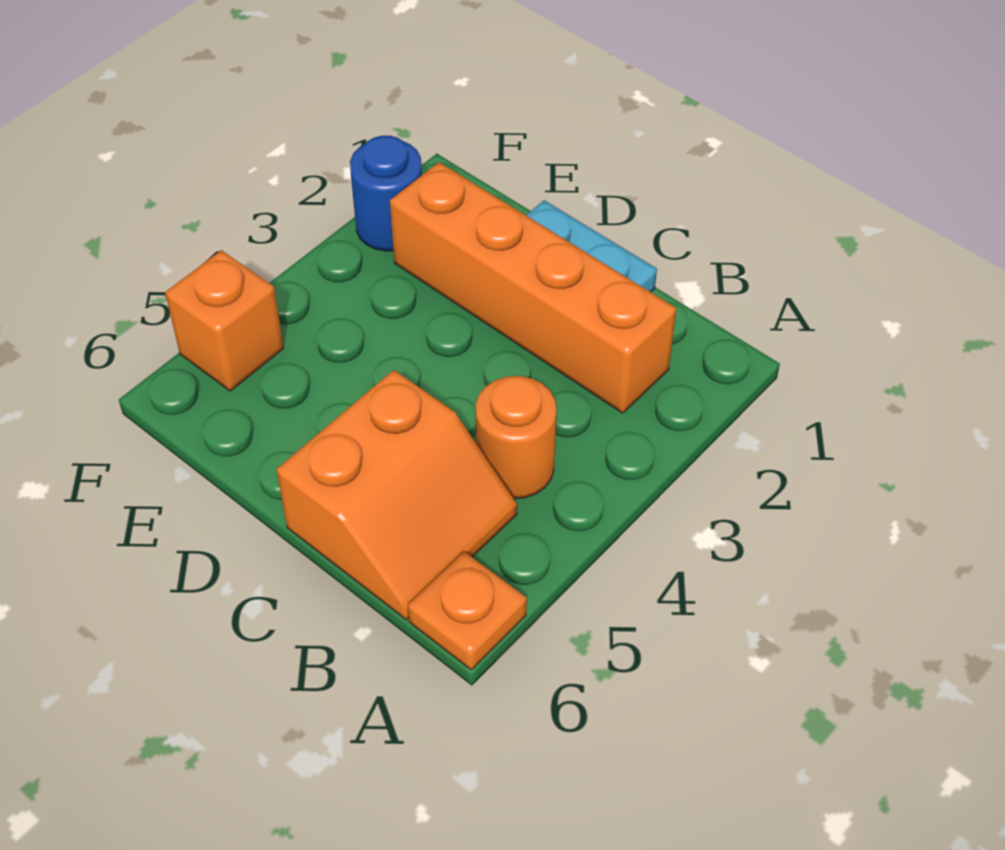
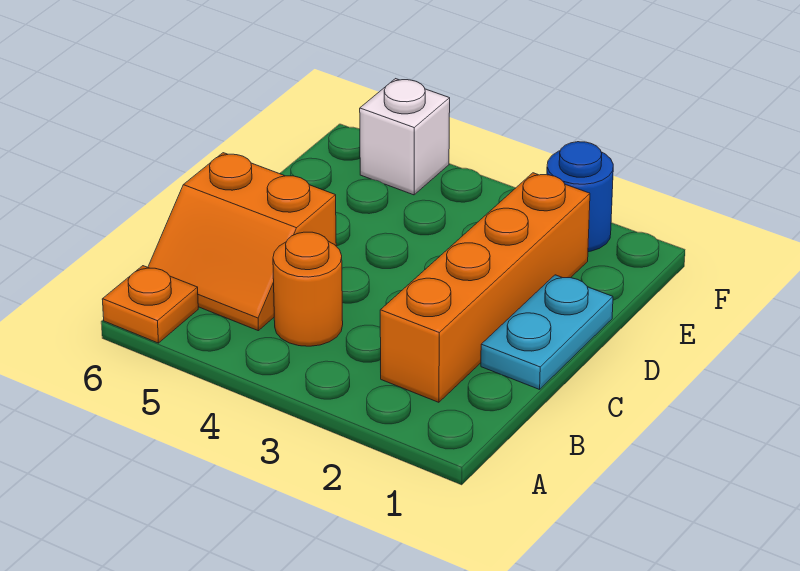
orange 1x1 brick [165,250,284,391] -> white 1x1 brick [360,79,450,195]

